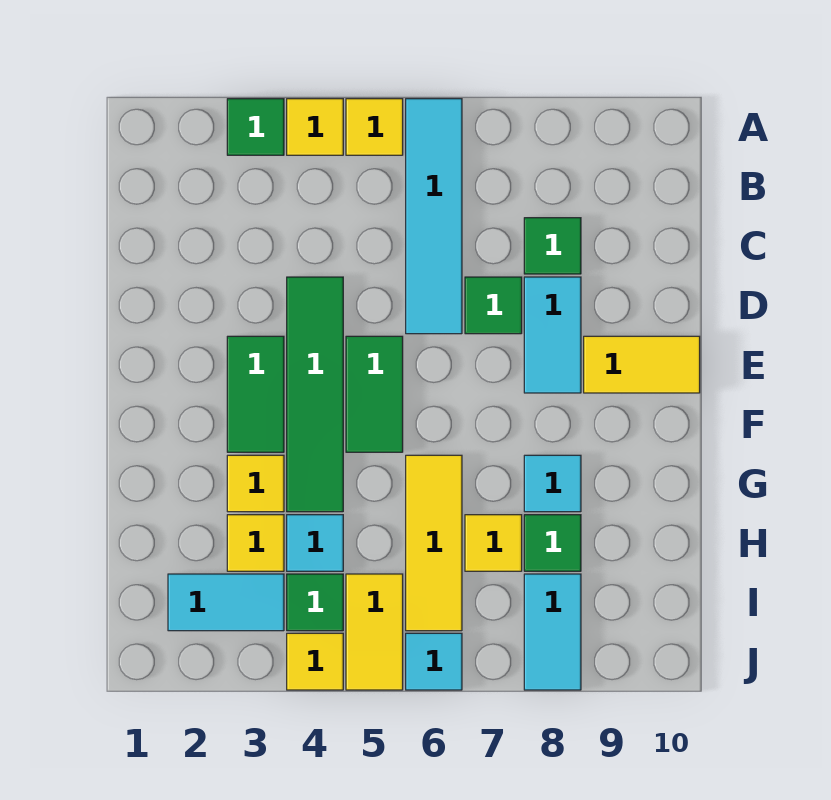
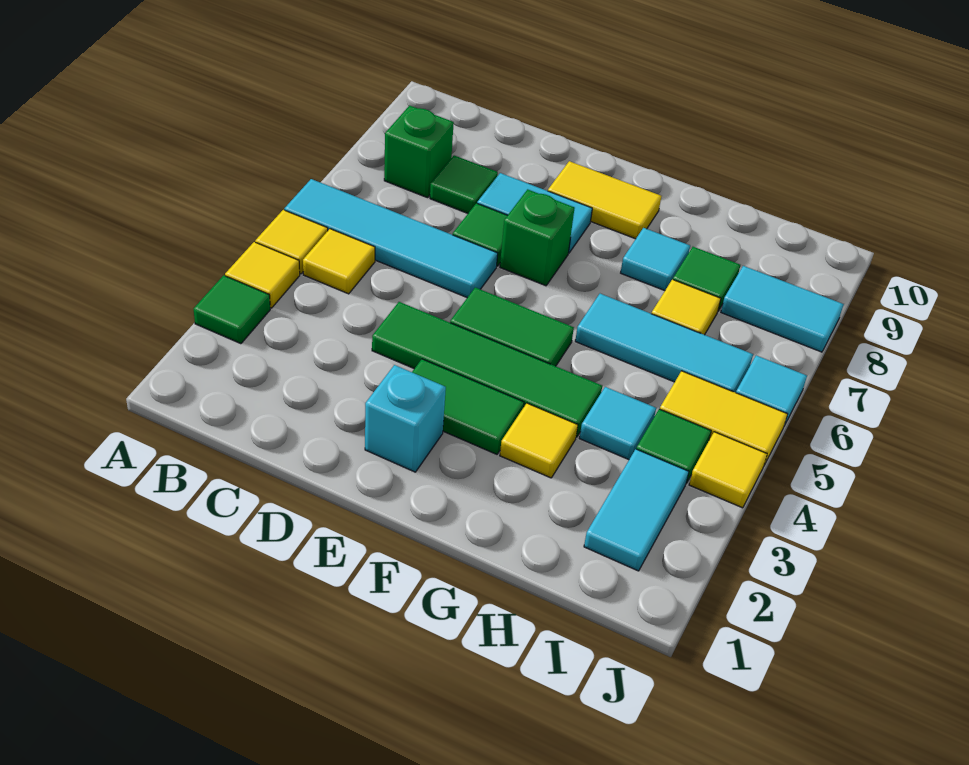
none -> green 1x1 brick [384,105,454,198]
none -> cyan 1x1 brick [365,365,446,472]
none -> green 1x1 brick [500,189,575,286]
yellow 1x2 tile [584,336,700,393] -> yellow 1x2 tile turned to [548,161,661,239]
yellow 1x3 tile [406,455,462,631] -> cyan 1x3 tile [575,294,753,393]
yellow 1x1 tile [227,515,284,571] -> yellow 1x1 tile moved to [303,229,375,294]

